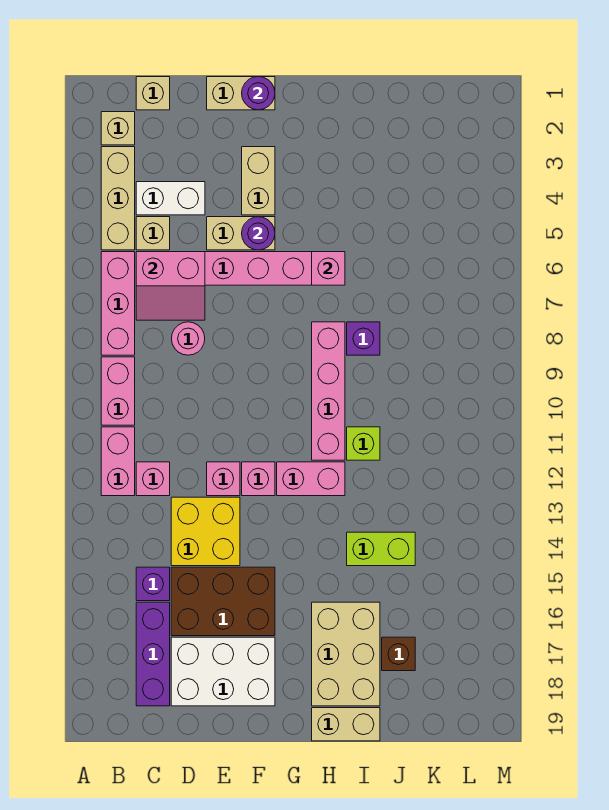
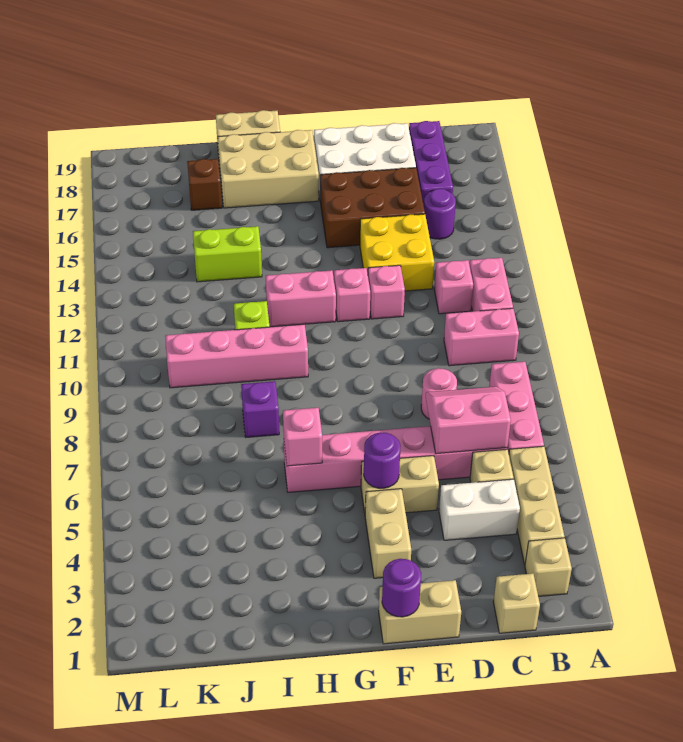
pink 1x2 brick [101,357,135,425] -> pink 1x2 brick turned to [444,308,519,366]
purple 1x1 brick [136,567,170,601] -> purple 1x1 round brick [424,188,456,239]
pink 1x4 brick [312,322,345,460] -> pink 1x4 brick turned to [165,324,308,388]
tan 2x3 brick [312,602,380,706] -> tan 2x3 brick turned to [218,130,319,208]

